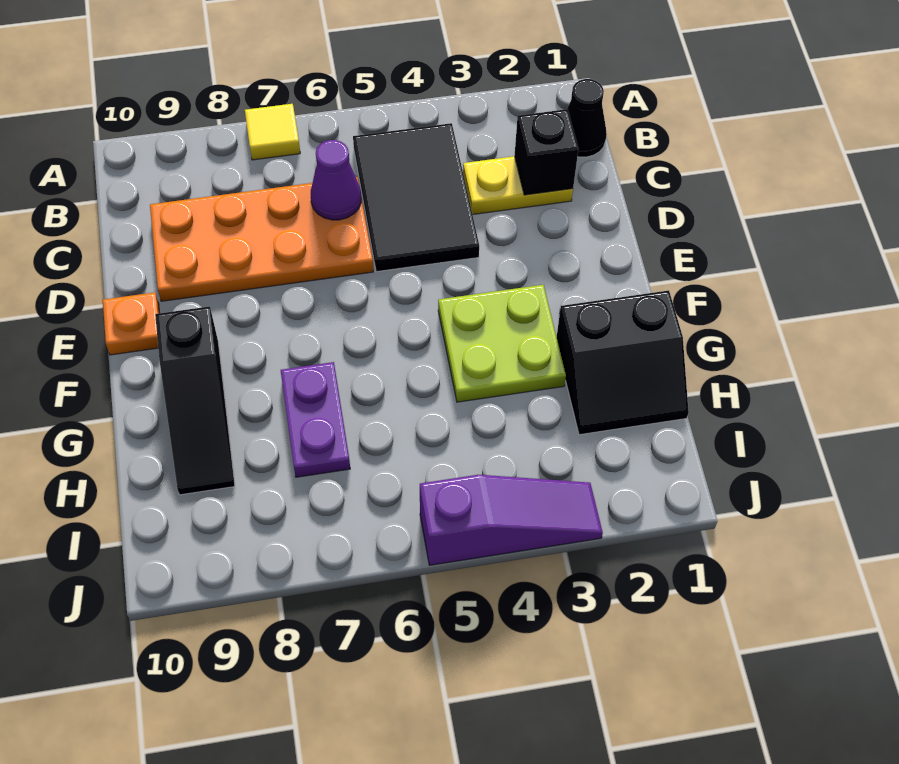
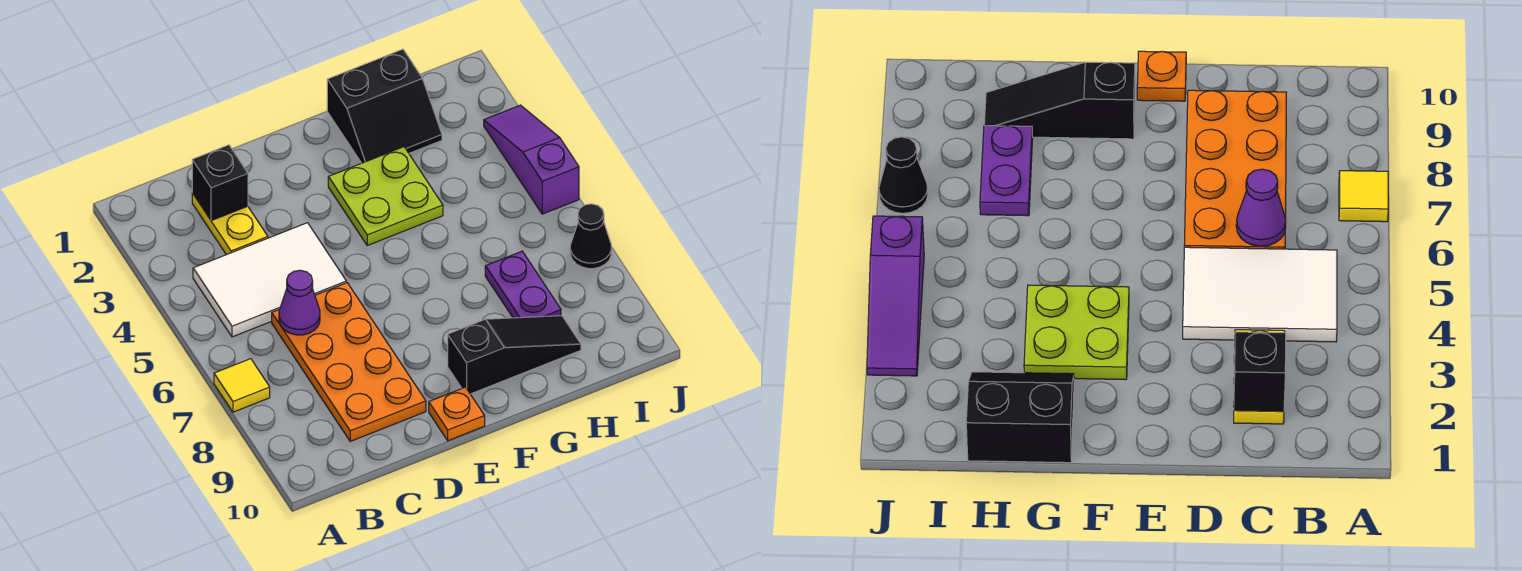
black 1x1 cone [567,79,607,157] -> black 1x1 cone moved to [570,204,611,269]
black 2x3 tile [353,123,479,272] -> white 2x3 tile [193,223,346,337]
black 2x2 slope [557,290,689,435] -> black 2x2 slope turned to [327,49,442,163]
purple 1x2 plate [281,362,350,477] -> purple 1x2 plate turned to [485,251,561,318]

